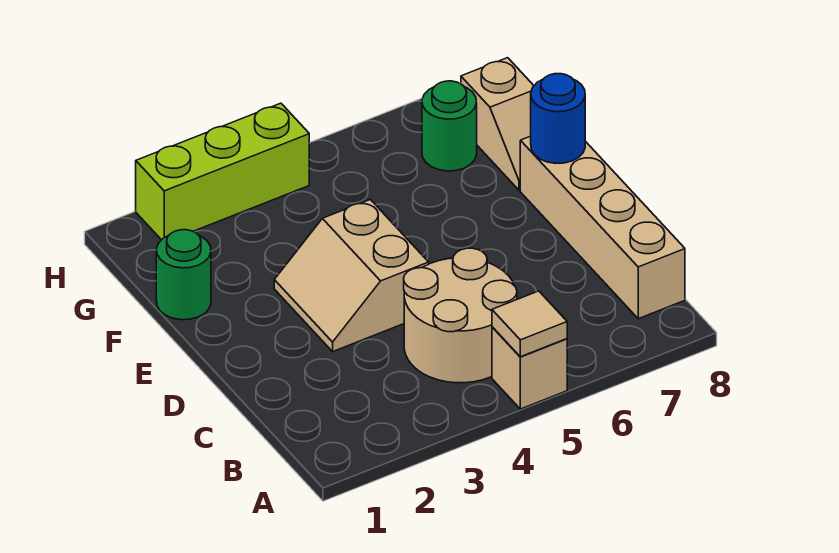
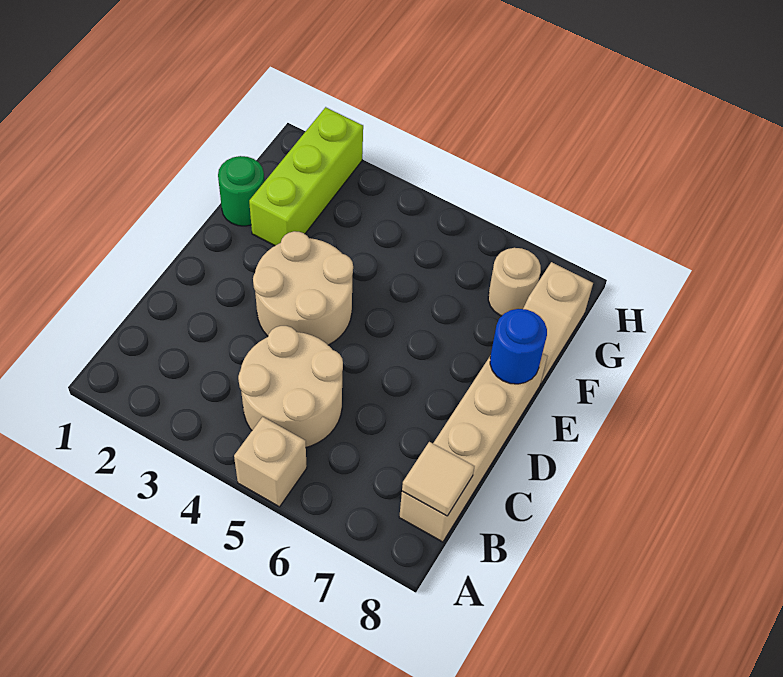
tan 1x1 tile [492,291,567,357] -> tan 1x1 tile moved to [402,442,475,516]
tan 2x2 slope [274,200,429,351] -> tan 2x2 round brick [253,231,353,345]
green 1x1 round brick [422,81,477,171] -> tan 1x1 round brick [488,248,541,316]
lime 1x3 brick [136,103,309,240] -> lime 1x3 brick turned to [249,107,363,246]

